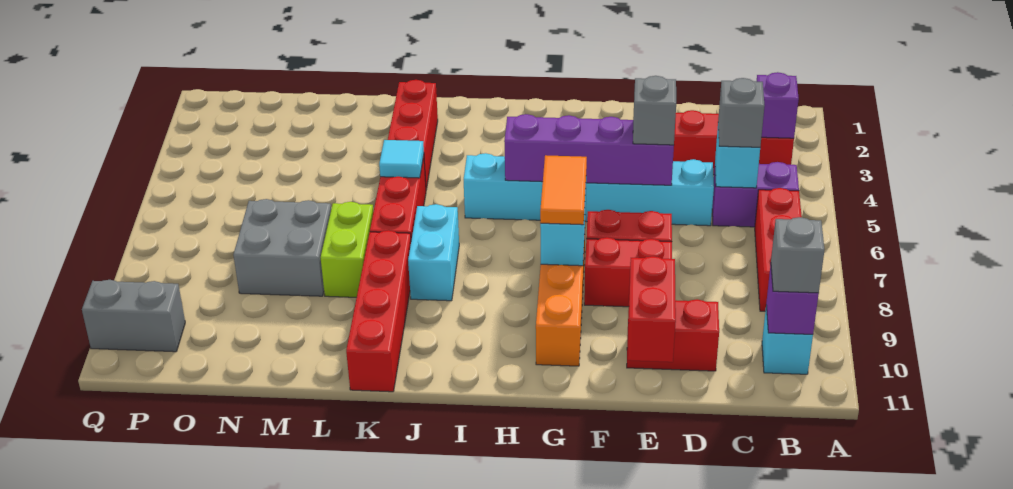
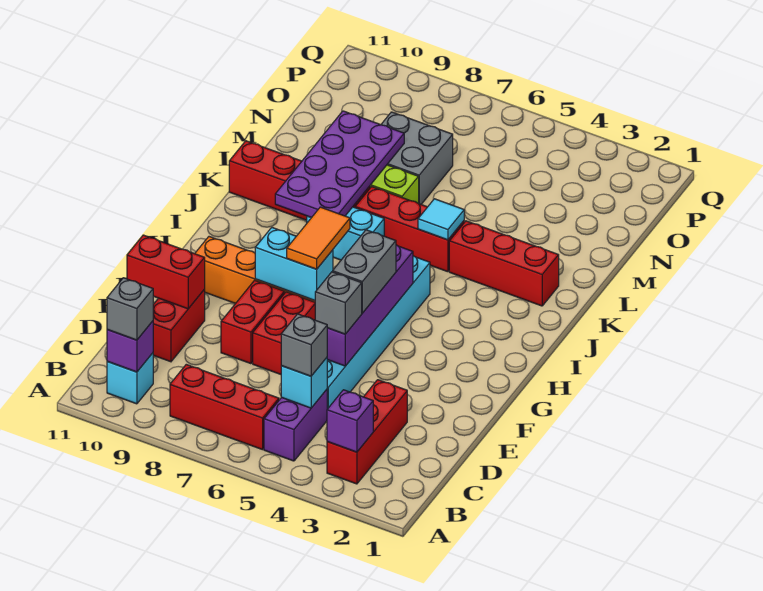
orange 1x2 tile [540,155,587,225] -> orange 1x2 tile turned to [287,207,350,269]
none -> purple 2x4 plate [275,111,404,218]
grey 1x2 brick [82,280,185,352] -> grey 1x2 brick moved to [333,230,396,313]

